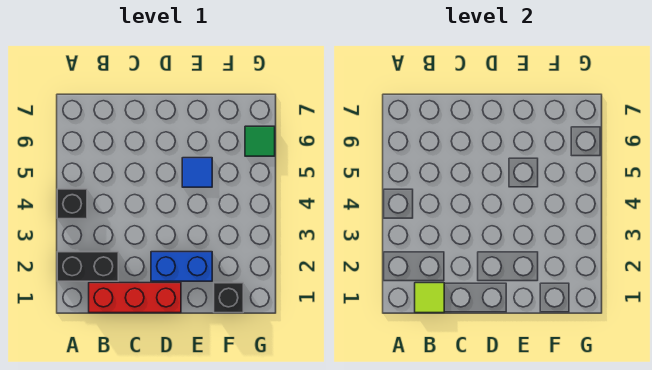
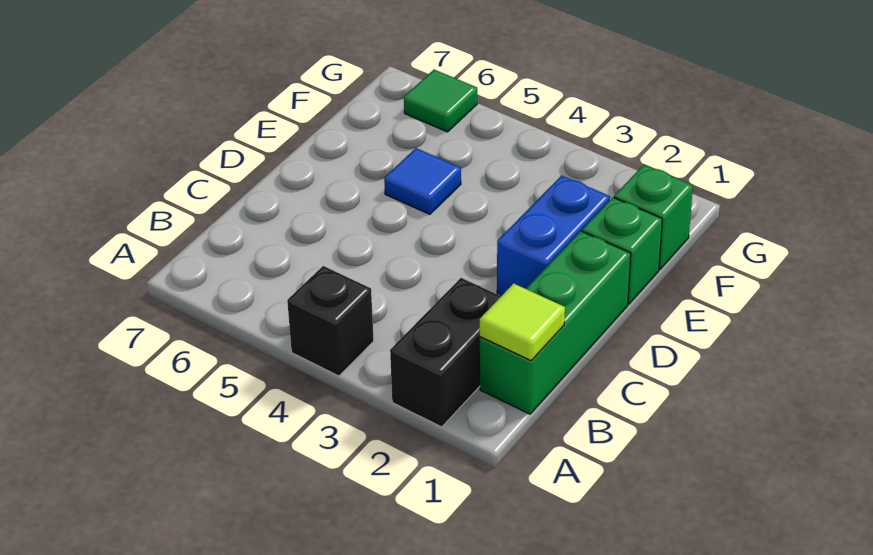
red 1x3 brick [89,283,181,313] -> green 1x3 brick [480,231,631,414]
none -> green 1x1 brick [582,197,662,304]
black 1x1 brick [214,283,243,313] -> green 1x1 brick [614,165,693,269]

